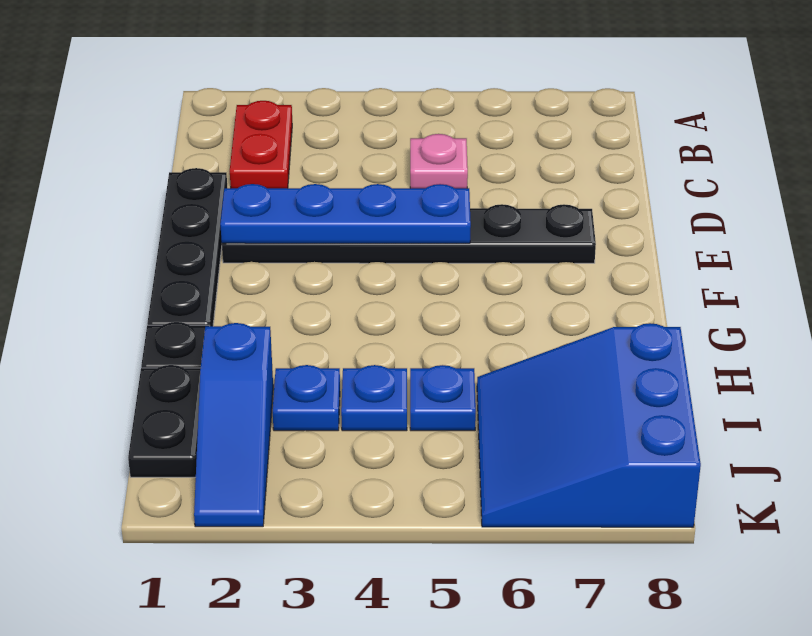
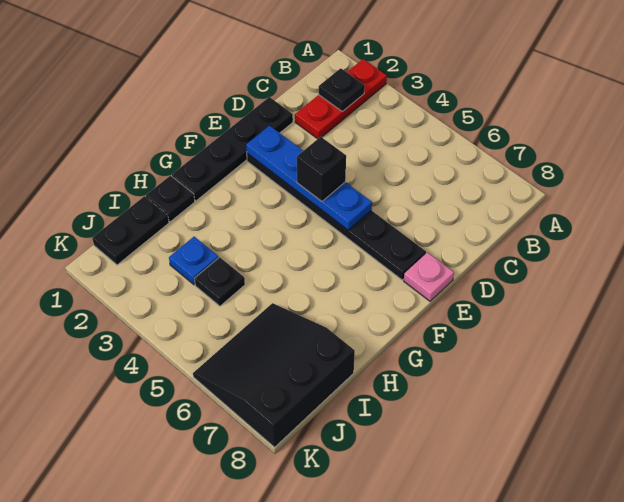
red 1x2 plate [230,101,292,188] -> red 1x3 plate [295,59,387,139]
none -> black 1x1 plate [319,68,365,112]
pink 1x1 plate [410,134,468,188] -> pink 1x1 plate moved to [404,252,454,301]
none -> black 1x1 brick [297,137,346,201]
blue 1x3 slope [194,323,273,527] -> none
blue 1x1 plate [341,365,407,431] -> black 1x1 plate [194,257,245,306]
blue 1x1 plate [410,365,476,431] -> none
blue 3x3 slope [477,323,701,527] -> black 3x3 slope [193,303,355,447]

